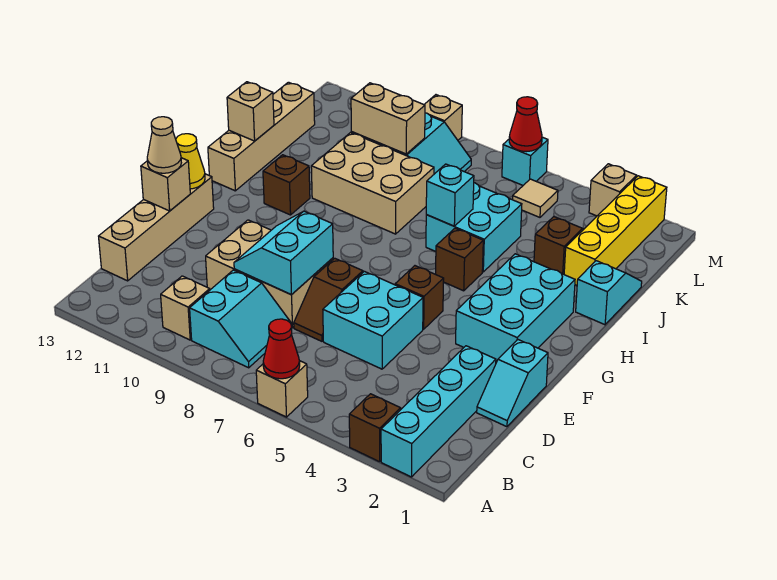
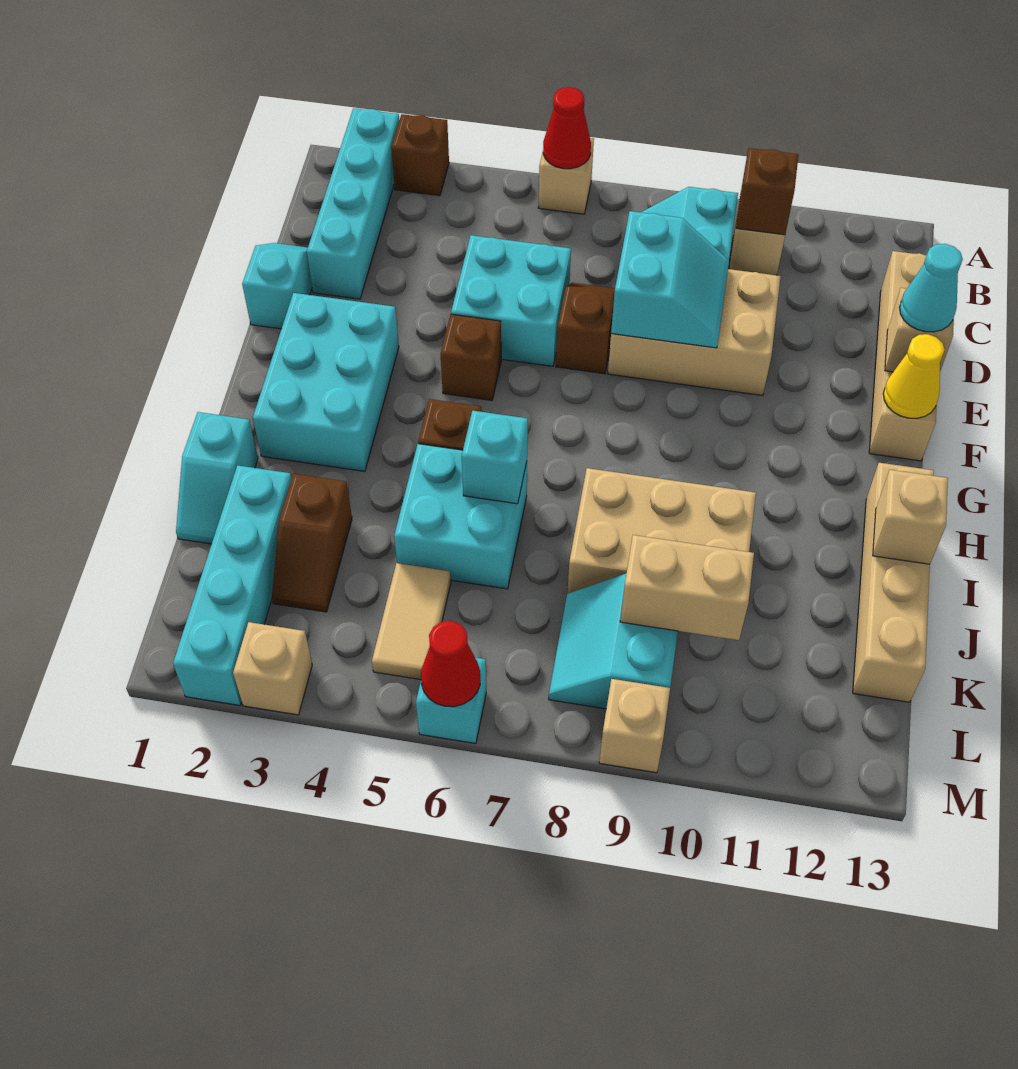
tan 1x1 cone [147,117,181,173] -> cyan 1x1 cone [899,244,963,332]
brown 1x1 brick [263,155,310,215] -> brown 1x1 brick moved to [736,148,798,235]
yellow 1x4 brick [564,176,667,285] -> cyan 1x4 brick [173,465,291,705]
tan 1x1 tile [512,179,558,217] -> tan 1x2 tile [372,563,451,680]

